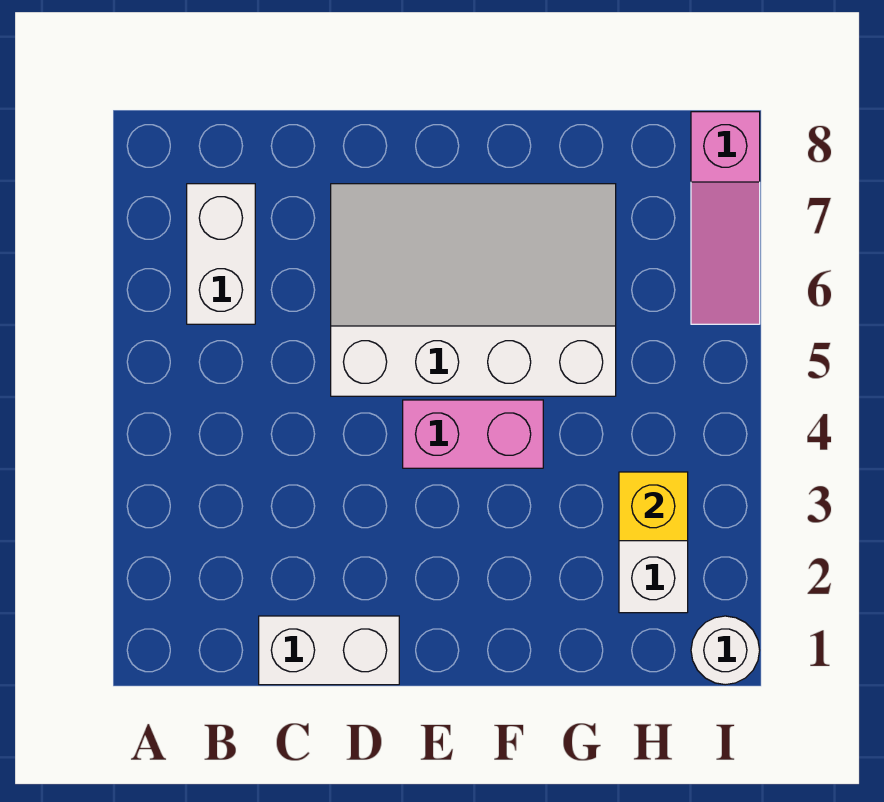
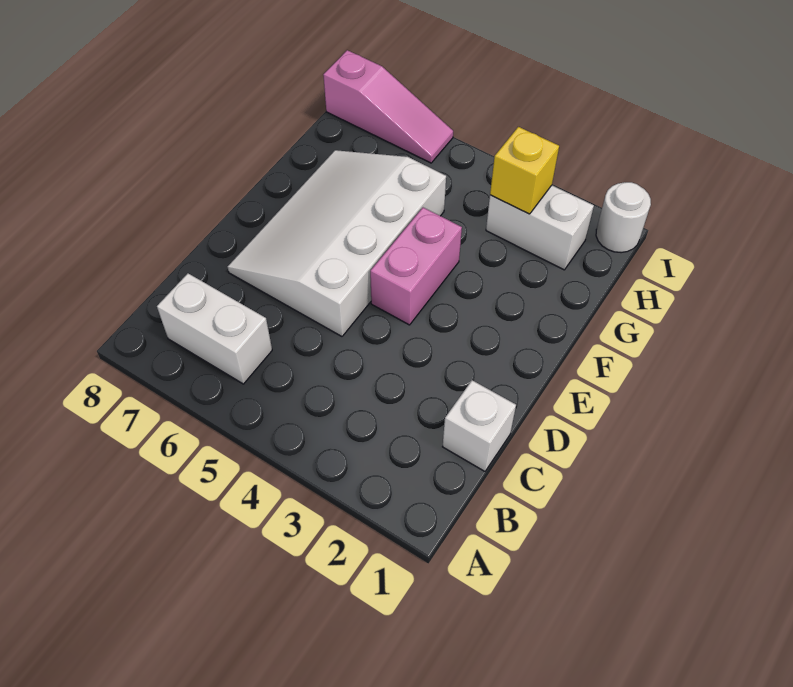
white 1x2 brick [259,616,399,685] -> white 1x1 brick [443,380,516,471]

